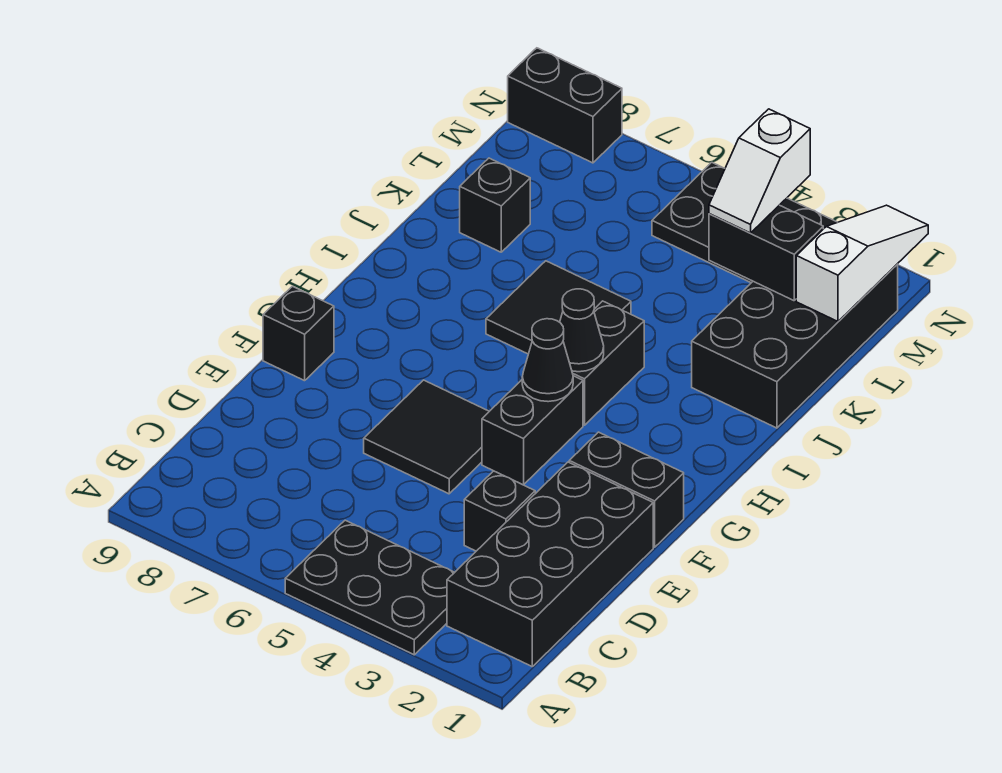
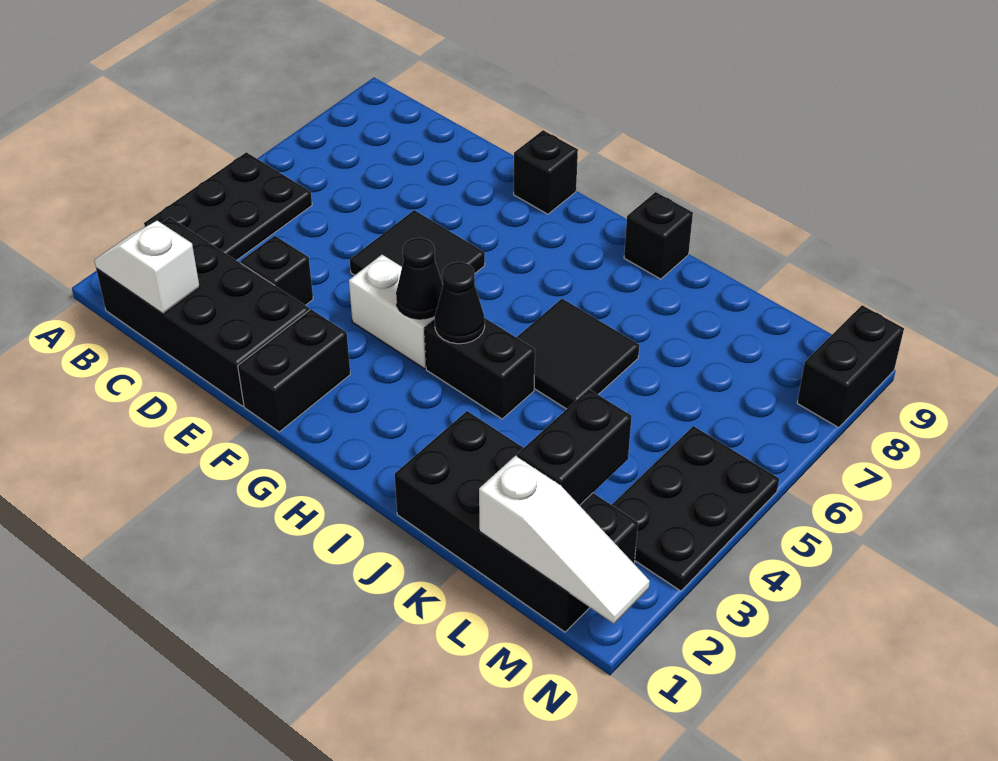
black 1x2 brick [482,376,583,485] -> white 1x2 brick [349,255,435,369]
black 1x1 brick [460,158,530,252] -> black 1x1 brick moved to [624,192,693,279]
white 1x2 slope [709,109,810,233] -> white 1x2 slope moved to [94,221,200,314]

